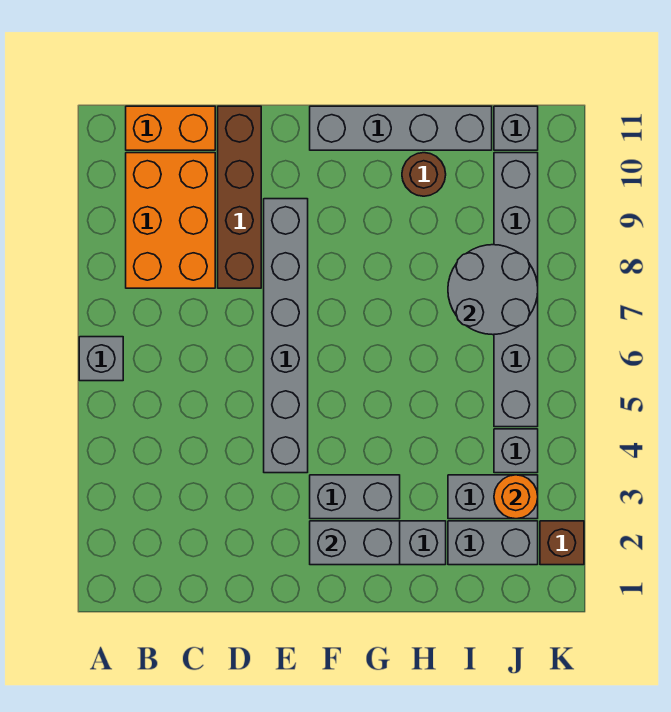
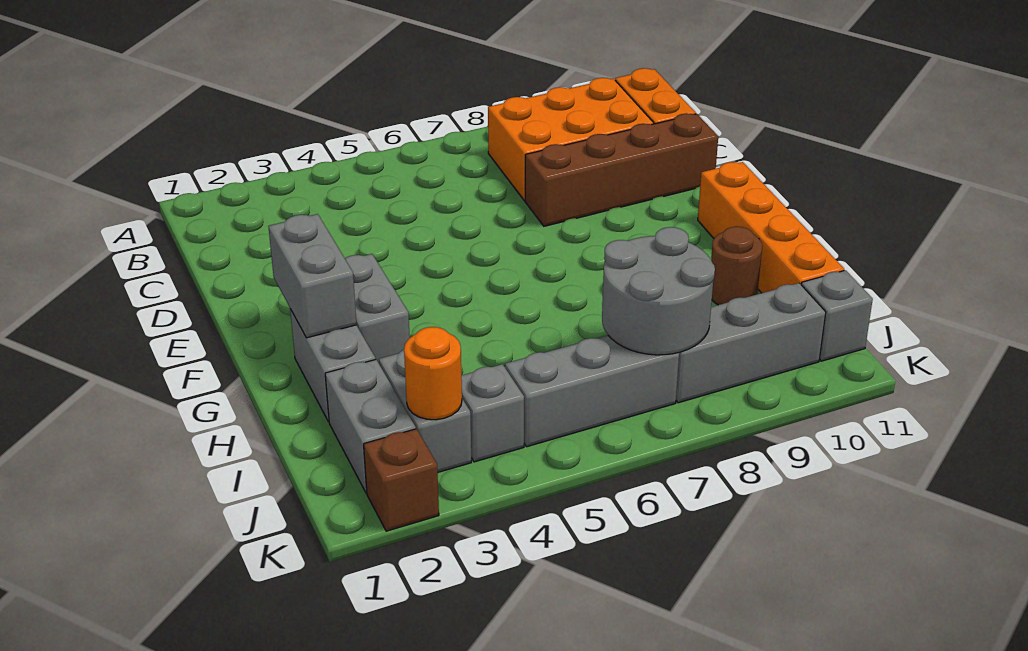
grey 1x1 brick [79,337,123,381] -> none
grey 1x6 brick [264,199,308,473] -> none
grey 1x4 brick [310,106,492,150] -> orange 1x4 brick [698,162,844,293]

